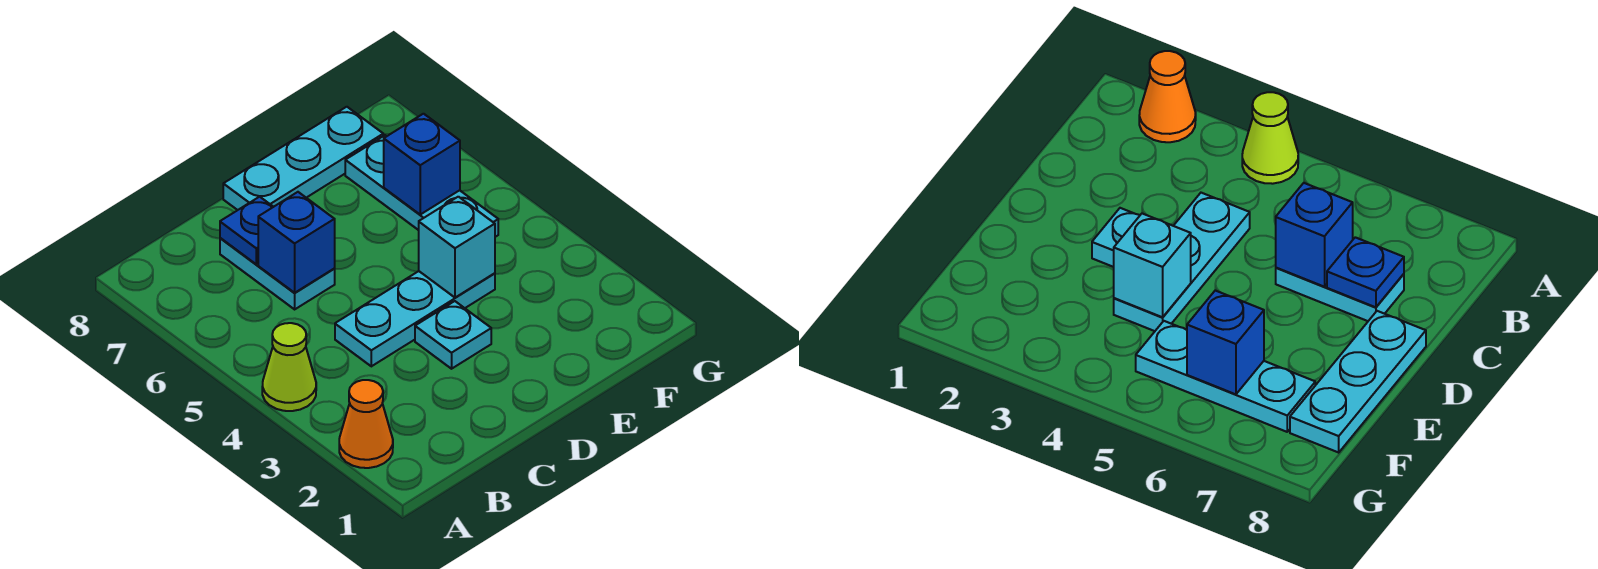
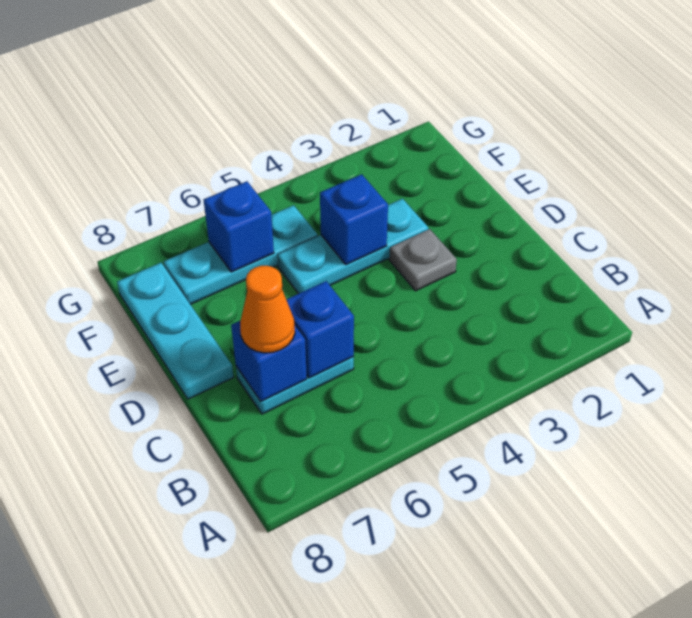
orange 1x1 cone [339,380,393,468] -> orange 1x1 cone moved to [240,266,295,353]
lime 1x1 cone [262,323,316,411] -> none
cyan 1x3 plate [335,271,495,366] -> cyan 1x3 plate turned to [277,199,428,294]
blue 1x1 plate [220,197,273,264] -> blue 1x1 brick [231,320,307,401]
cyan 1x1 plate [415,301,491,369] -> grey 1x1 plate [389,229,457,291]
cyan 1x1 brick [419,197,495,298] -> blue 1x1 brick [320,174,388,264]

